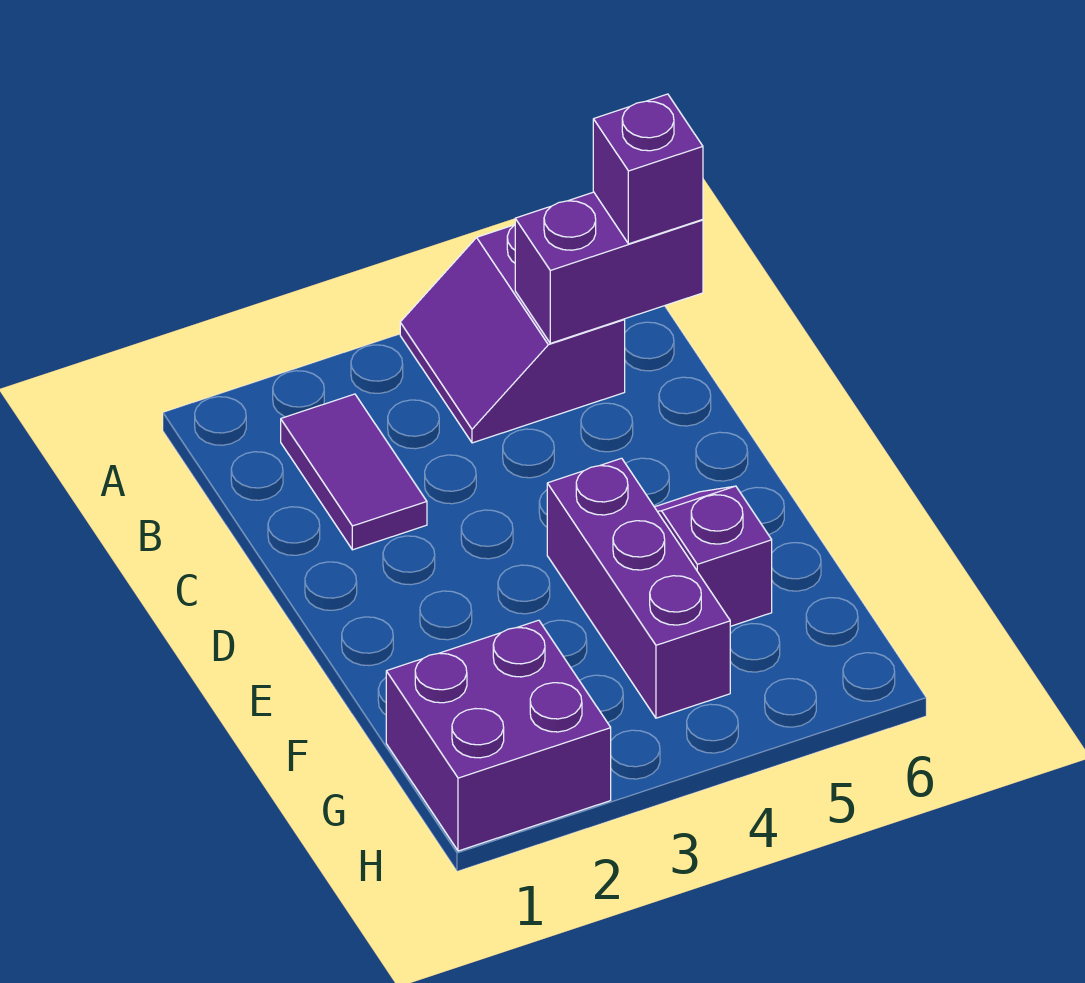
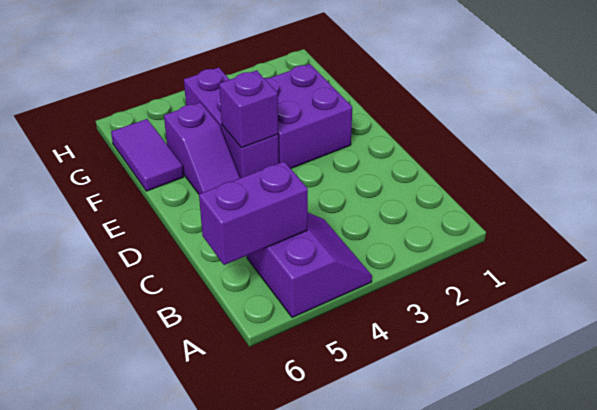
purple 1x2 tile [281,394,427,550] -> purple 1x2 tile moved to [111,119,183,191]
purple 1x1 brick [593,94,703,244] -> purple 1x1 brick moved to [219,70,278,148]
purple 2x2 brick [386,620,611,851] -> purple 2x2 brick moved to [264,64,352,169]

